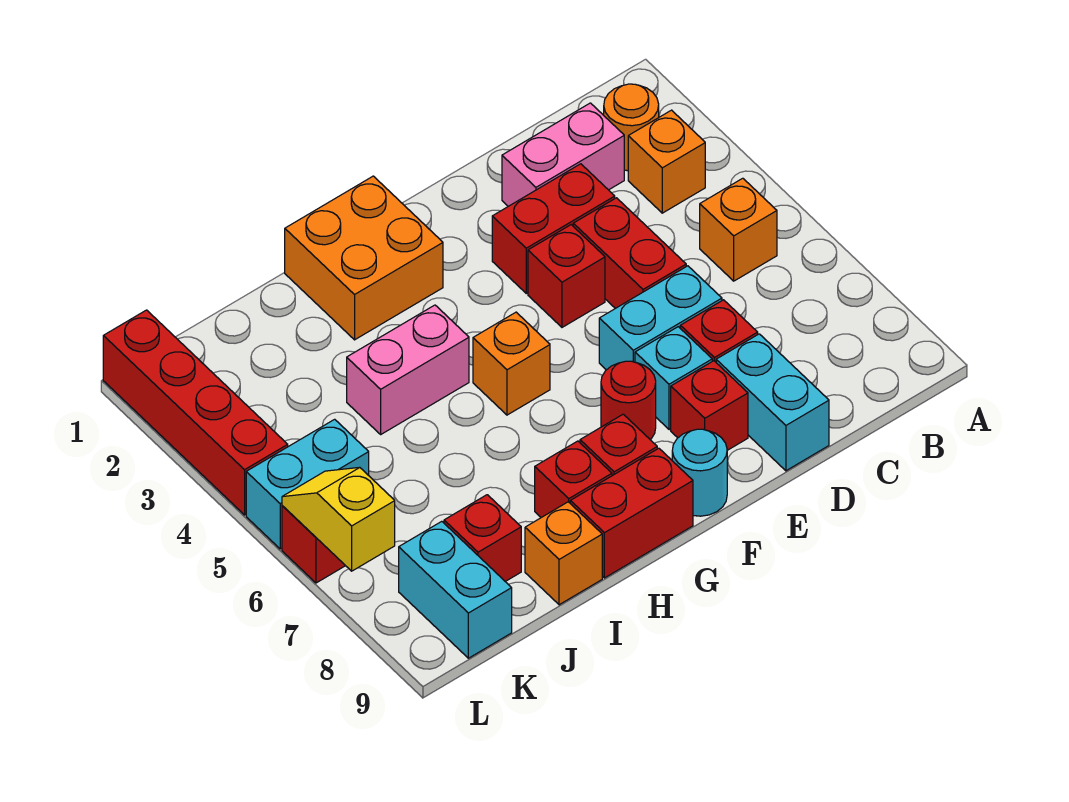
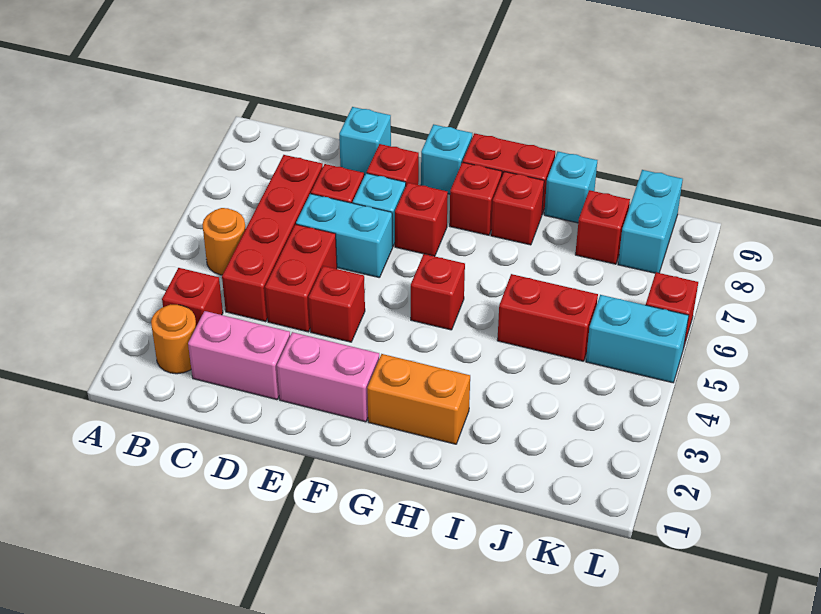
orange 1x1 brick [628,110,705,213] -> red 1x1 brick [162,268,223,326]
orange 1x1 brick [700,178,777,281] -> orange 1x1 round brick [202,208,246,275]
red 1x2 brick [492,164,615,293] -> red 1x2 brick moved to [497,274,598,361]
cyan 1x2 brick [716,334,829,471] -> cyan 1x1 brick [339,107,391,175]
red 1x1 round brick [601,361,656,440] -> red 1x1 brick [395,183,448,256]
cyan 1x1 round brick [672,429,727,516] -> cyan 1x1 brick [421,124,472,194]
orange 2x2 brick [285,176,443,340] -> orange 1x2 brick [367,354,470,444]
orange 1x1 brick [473,312,550,415] -> red 1x1 brick [411,254,465,330]
pink 1x2 brick [347,305,469,434] -> pink 1x2 brick moved to [277,332,379,422]
orange 1x1 brick [525,502,602,605] -> cyan 1x1 brick [544,152,597,223]
red 1x4 brick [103,310,288,515] -> red 1x4 brick moved to [222,155,323,322]
yellow 1x2 slope [282,467,395,571] -> none

